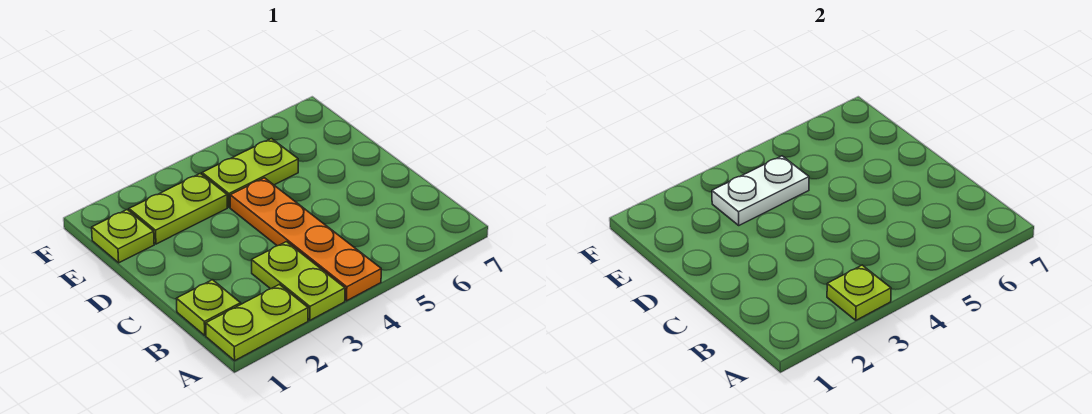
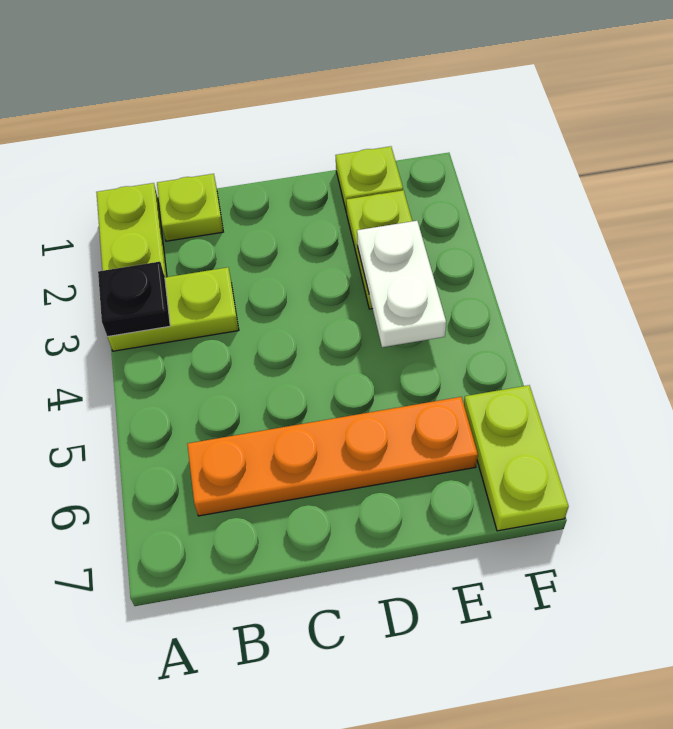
lime 1x1 plate [827,265,891,320] -> black 1x1 plate [98,262,170,337]
orange 1x4 plate [230,178,381,301] -> orange 1x4 plate moved to [187,397,478,516]
lime 1x2 plate [202,139,298,207] -> lime 1x2 plate moved to [464,385,569,531]

